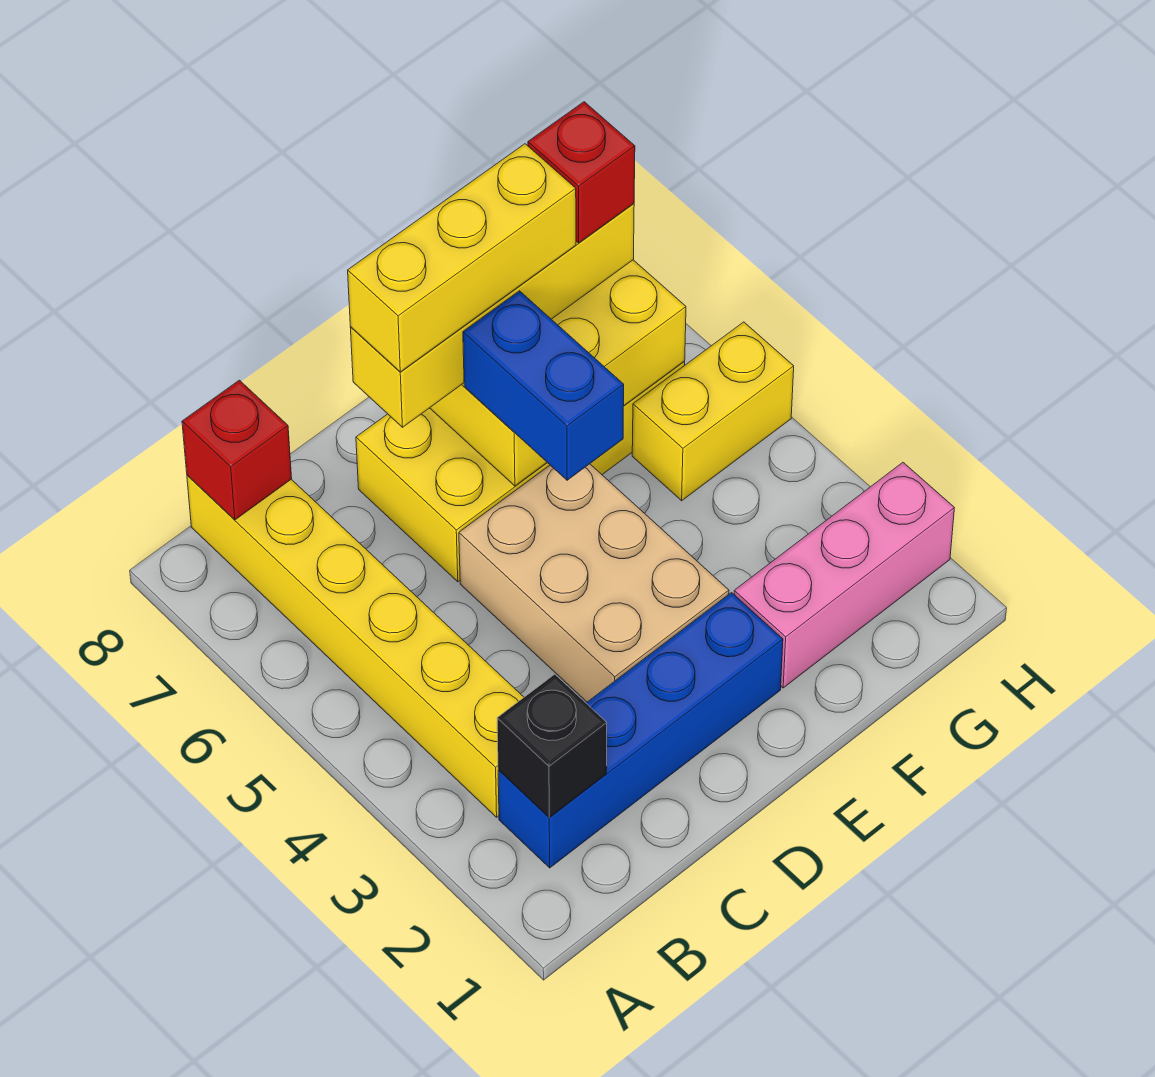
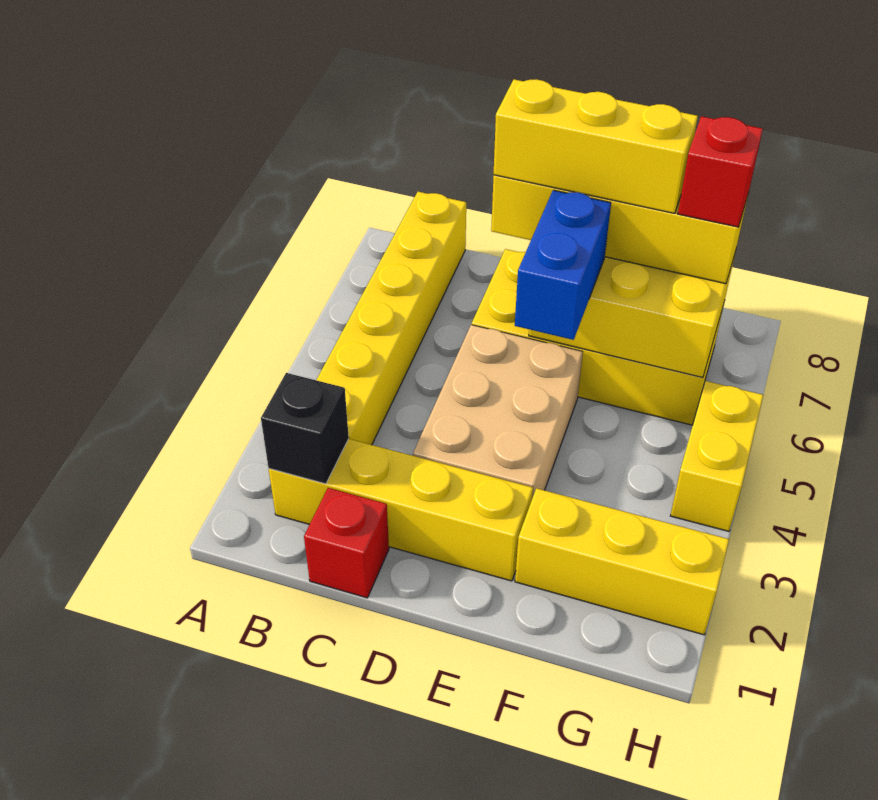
blue 1x4 brick [498,593,783,868] -> yellow 1x4 brick [269,439,533,581]
red 1x1 brick [182,380,292,520] -> red 1x1 brick moved to [304,488,389,598]
pink 1x3 brick [734,463,954,688] -> yellow 1x3 brick [515,488,729,635]
yellow 1x2 brick [632,322,794,501] -> yellow 1x2 brick turned to [670,381,763,531]

